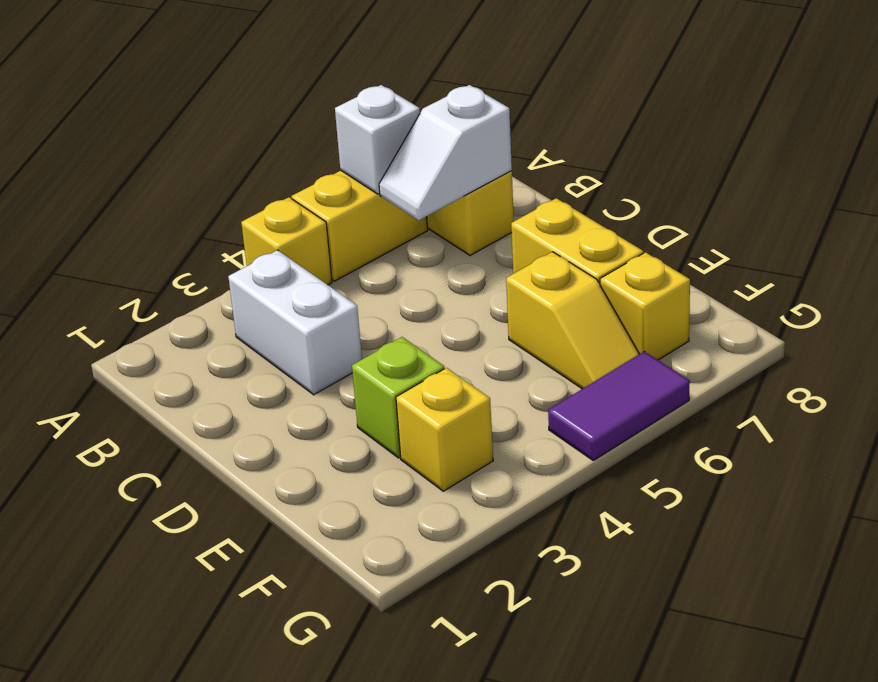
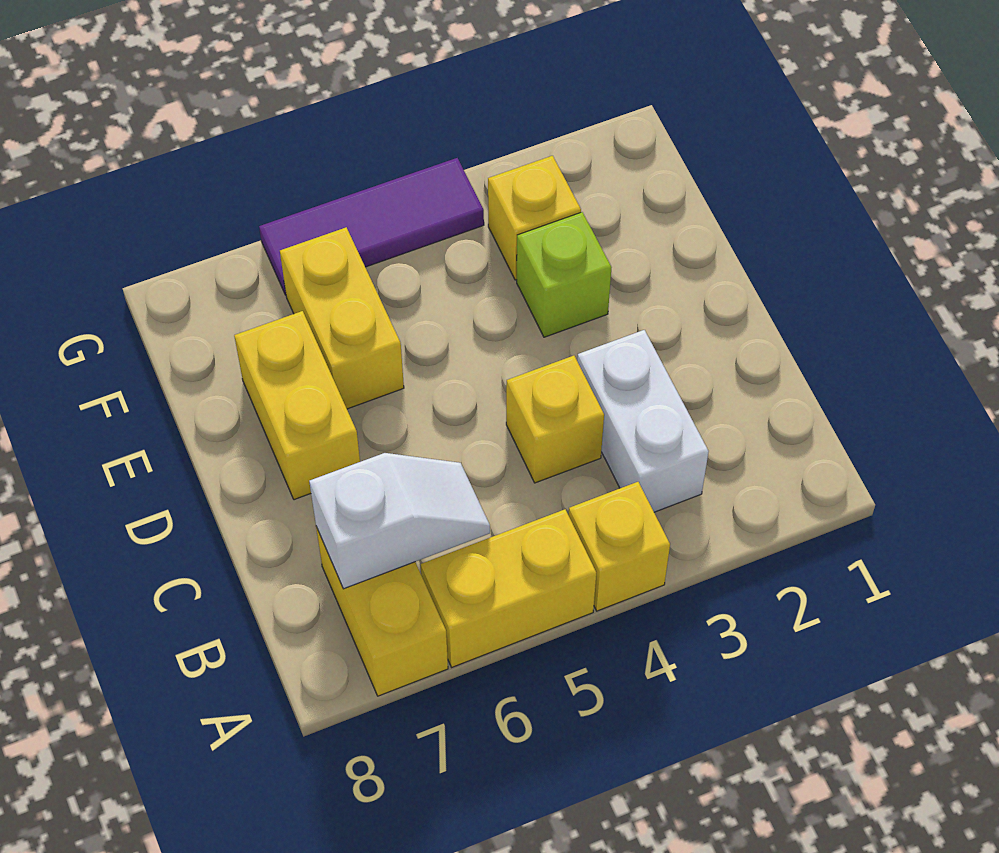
white 1x1 brick [335,85,420,194] -> none
yellow 1x2 slope [506,252,639,389] -> yellow 1x2 brick [280,227,404,409]
yellow 1x1 brick [600,252,690,360] -> yellow 1x1 brick moved to [506,356,604,483]
purple 1x2 tile [548,351,690,461] -> purple 1x3 tile [259,158,484,295]

